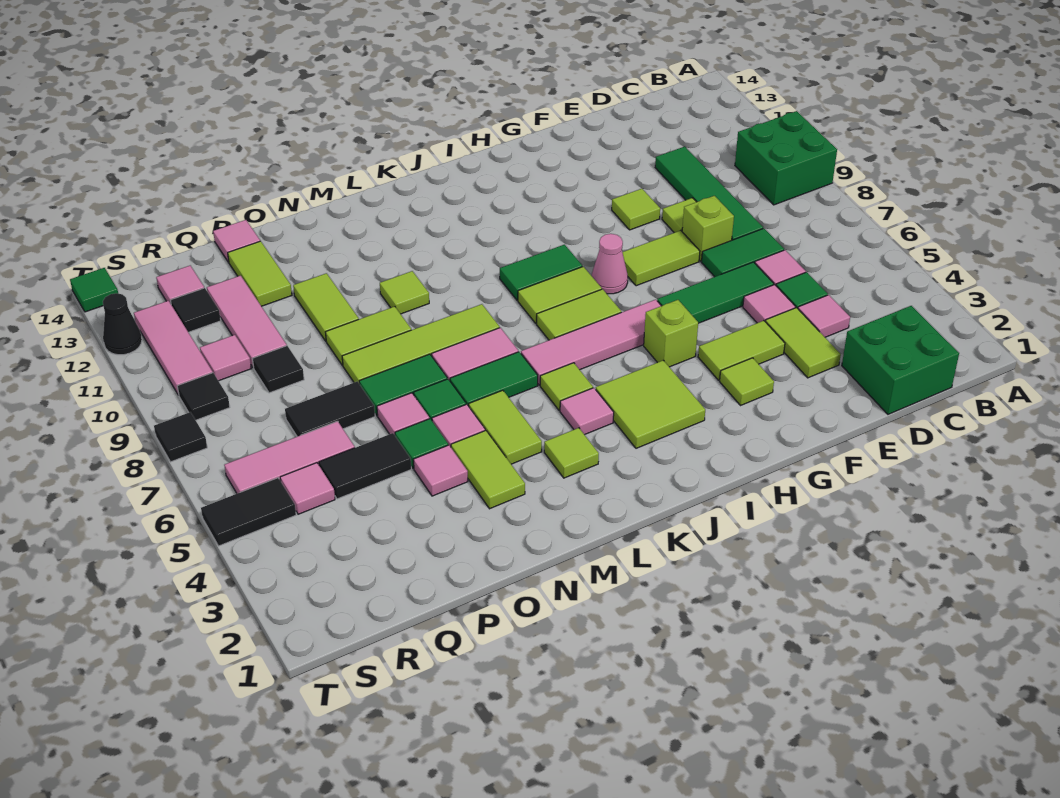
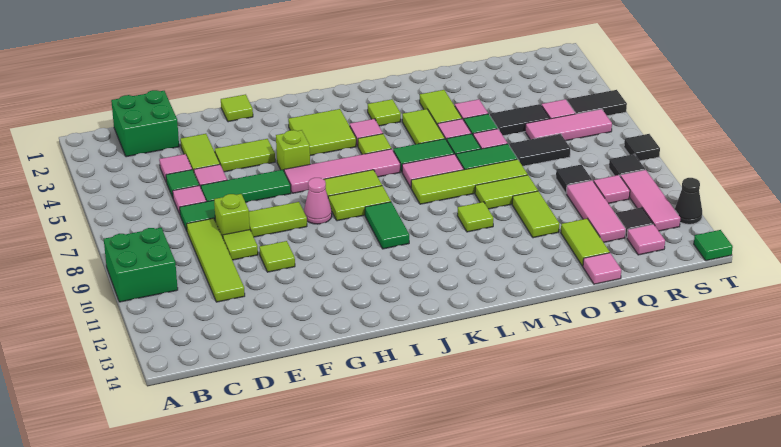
green 1x4 tile [655,147,763,240] -> lime 1x4 tile [187,218,245,302]
lime 1x1 tile [720,358,774,406] -> lime 1x1 tile moved to [221,94,253,122]
green 1x2 tile [500,245,582,301] -> green 1x2 tile turned to [365,202,409,249]

